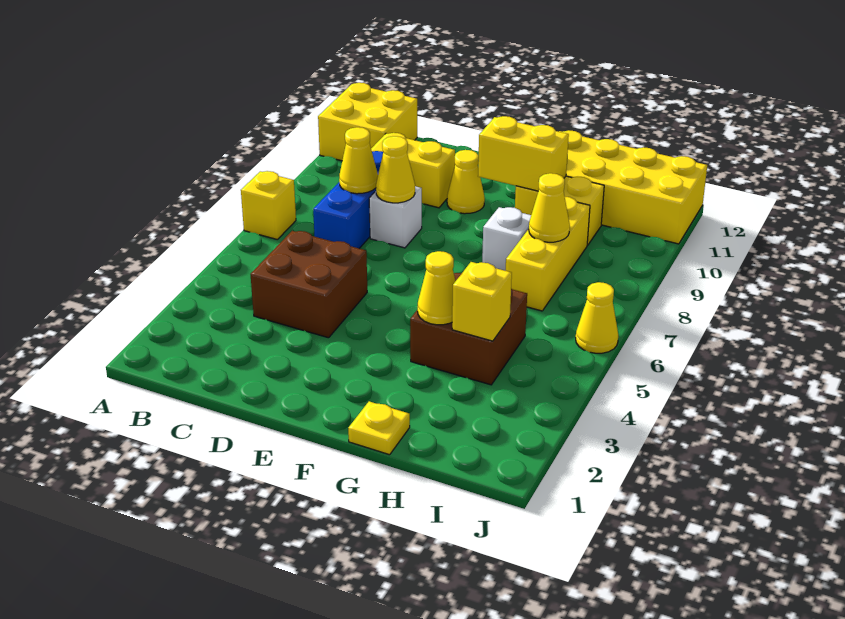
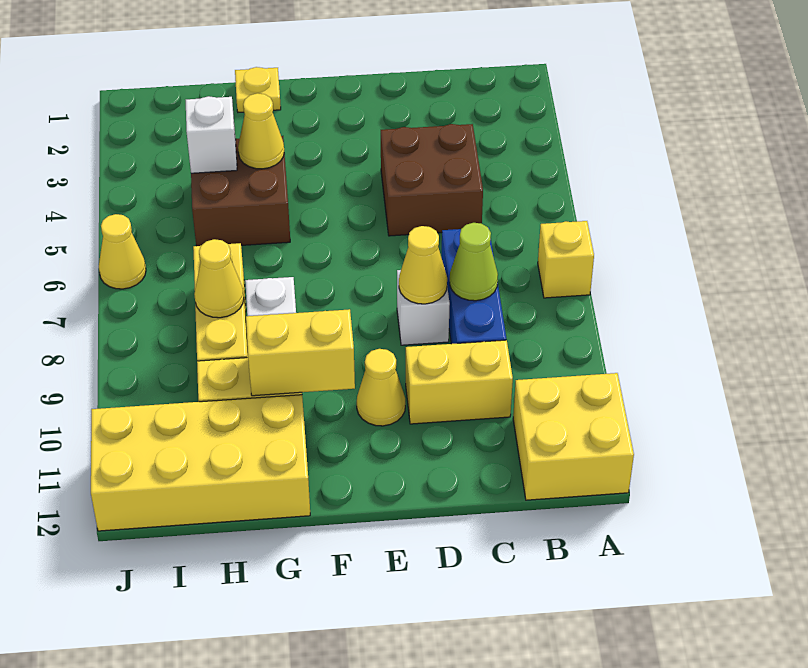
yellow 1x1 cone [339,127,378,194] -> lime 1x1 cone [450,223,498,301]
yellow 1x1 brick [452,262,512,341] -> white 1x1 brick [186,96,237,173]

